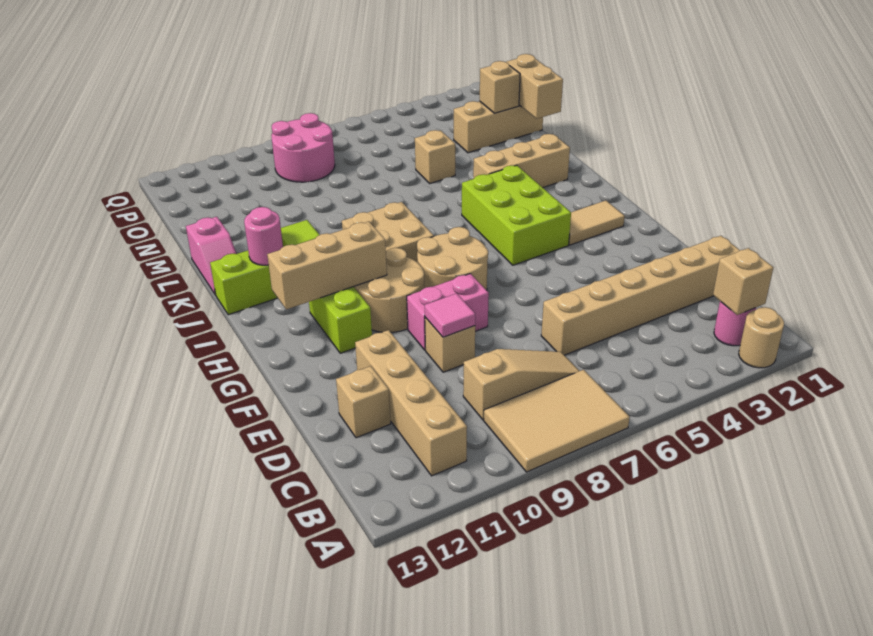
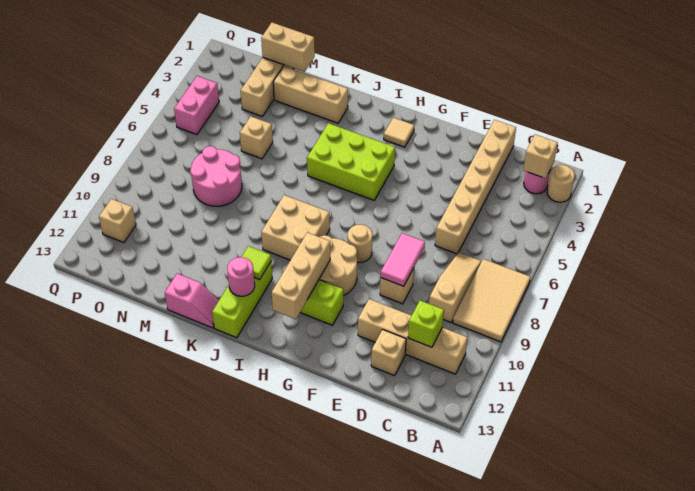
none -> lime 1x1 brick [408,301,444,347]
pink 1x1 tile [425,293,475,337] -> pink 1x2 tile [381,233,425,286]
pink 1x2 brick [407,274,489,350] -> pink 1x2 brick moved to [174,76,219,135]
tan 2x2 round brick [417,227,488,290] -> tan 1x1 round brick [348,225,372,262]
tan 1x2 tile [569,201,625,245] -> tan 1x1 tile [384,118,414,147]
tan 1x3 brick [473,134,570,188] -> tan 1x3 brick turned to [273,66,348,123]
tan 1x1 brick [480,61,520,113] -> tan 1x1 brick moved to [99,199,136,243]
pink 2x2 round brick [271,113,335,182] -> pink 2x2 round brick moved to [190,146,242,206]

